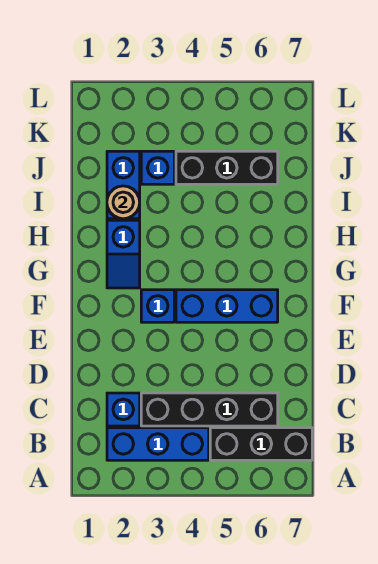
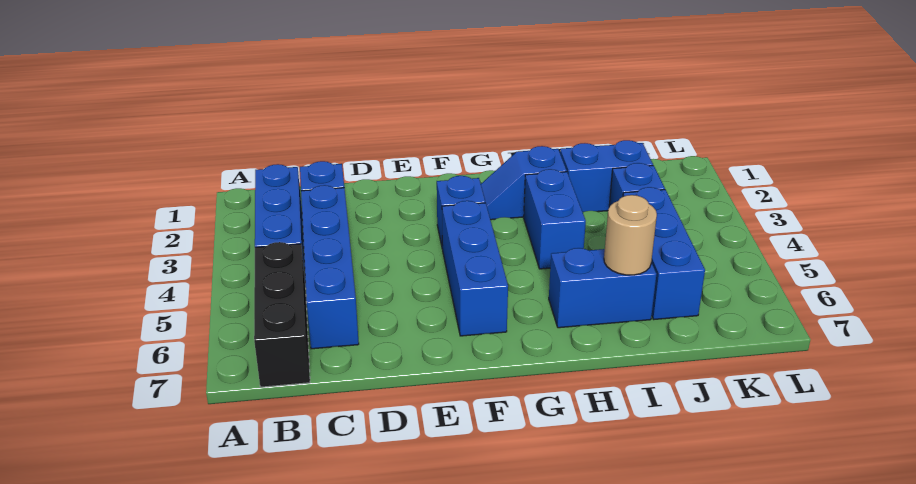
black 1x4 brick [141,393,278,426] -> blue 1x4 brick [301,185,359,349]
none -> blue 1x2 brick [524,169,586,269]
none -> blue 1x2 brick [549,248,656,328]
tan 1x1 round brick [107,186,140,219] -> tan 1x1 round brick moved to [604,195,657,275]
black 1x3 brick [176,151,278,184] -> blue 1x3 brick [623,187,705,320]

